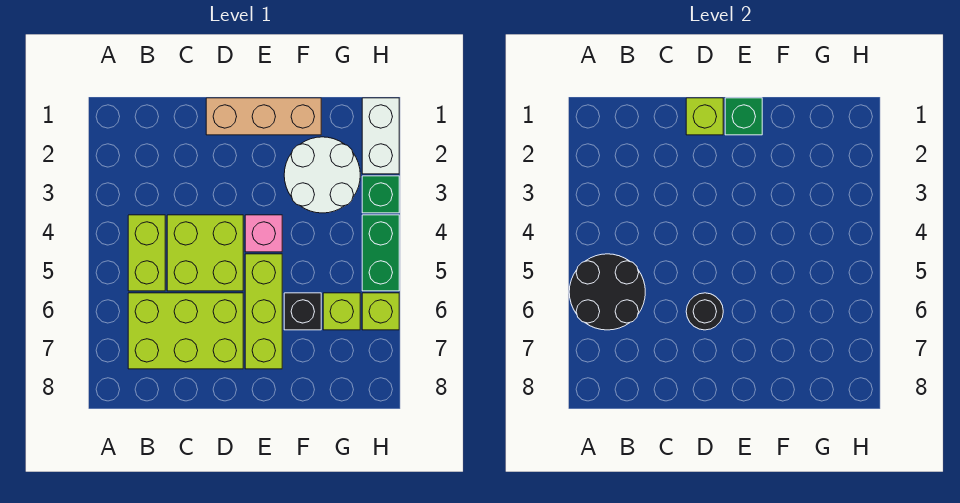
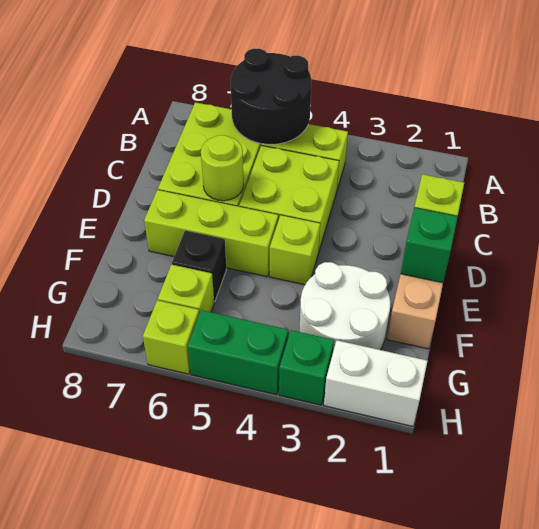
black 1x1 round brick [686,293,723,330] -> lime 1x1 round brick [201,135,244,201]
pink 1x1 brick [245,215,282,252] -> lime 1x1 brick [270,215,320,285]

